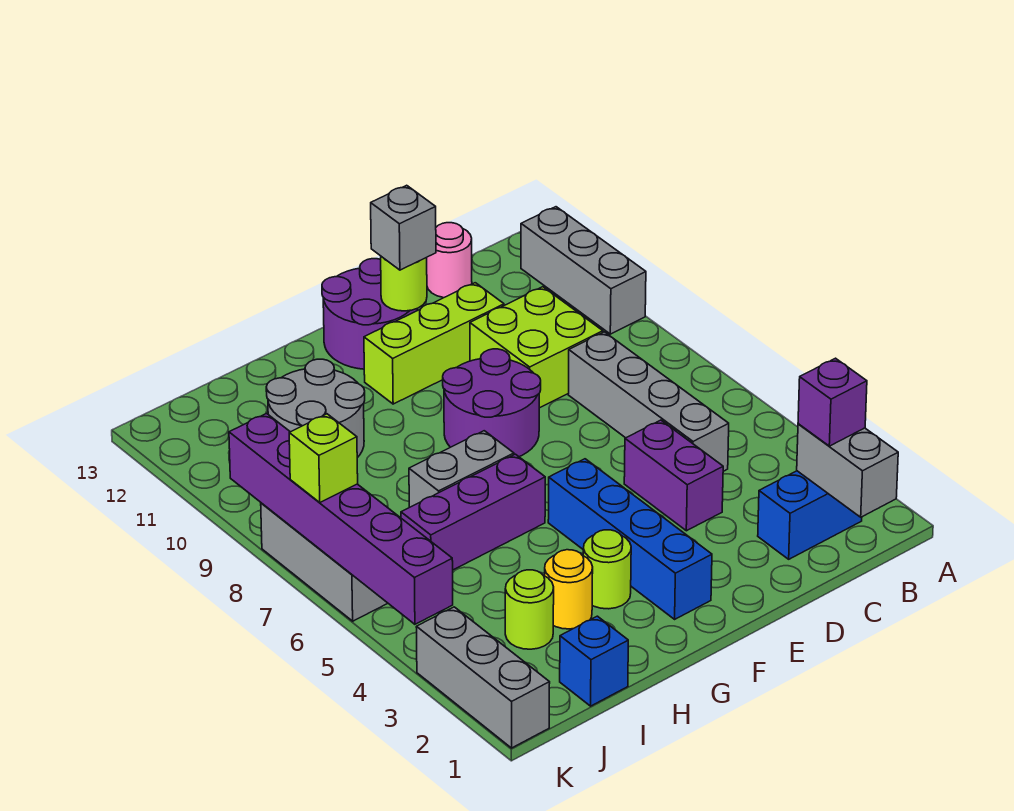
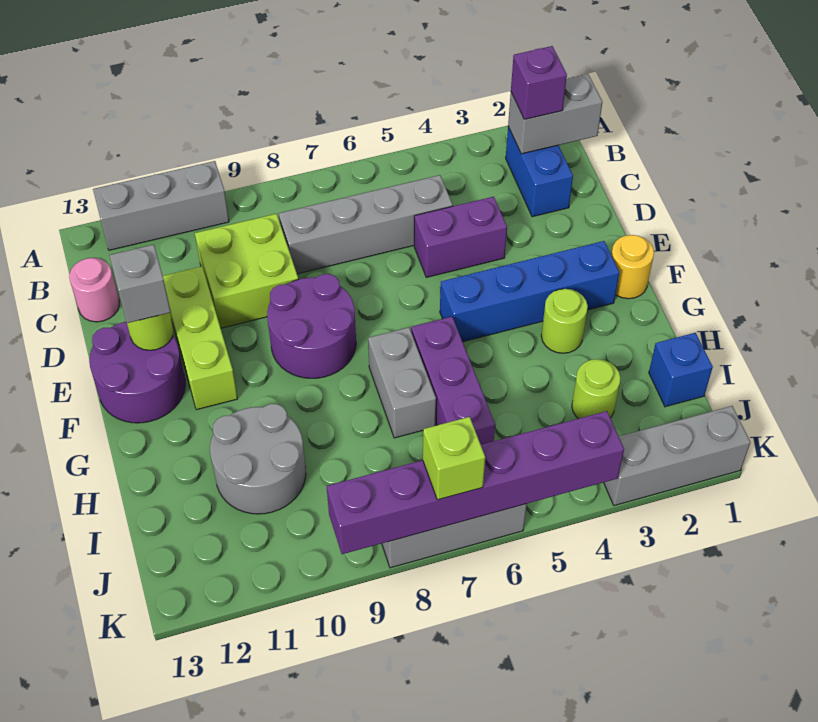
yellow 1x1 round brick [545,550,593,629] -> yellow 1x1 round brick moved to [611,235,654,299]

